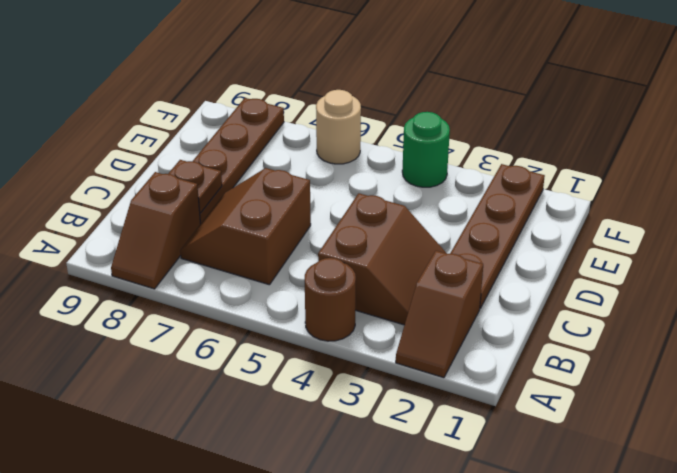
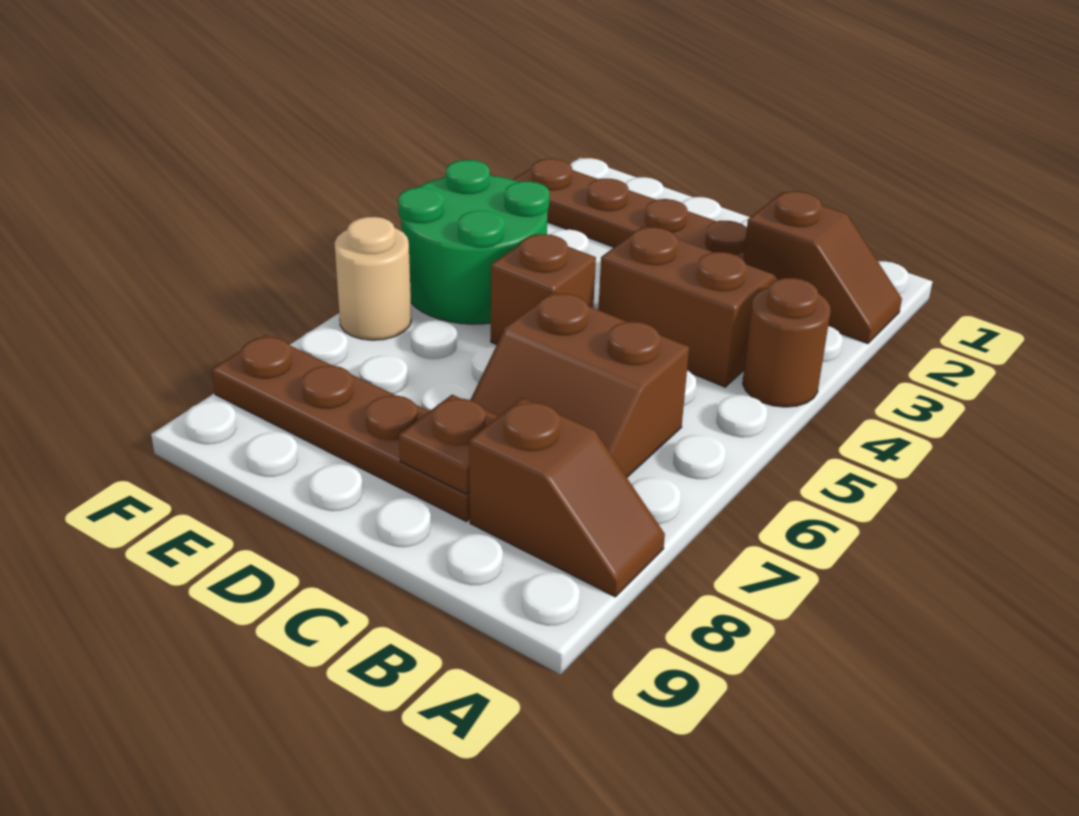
none -> brown 1x1 brick [491,234,596,345]
green 1x1 round brick [402,112,450,187] -> green 2x2 round brick [398,160,549,324]

